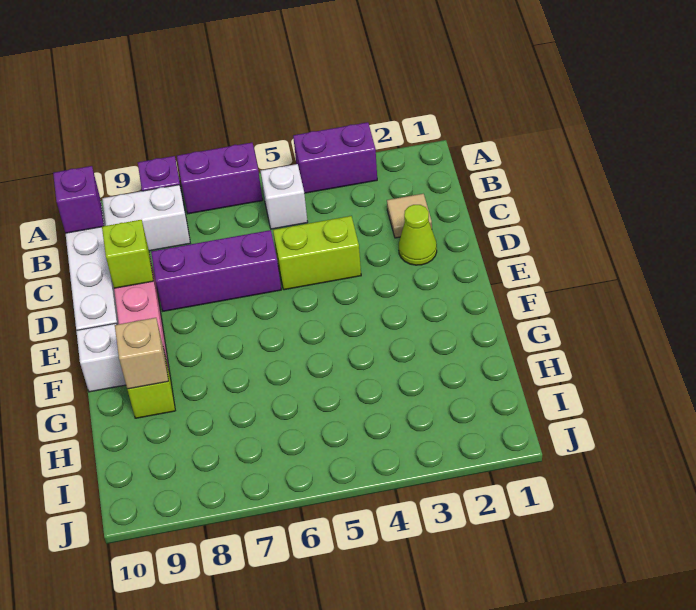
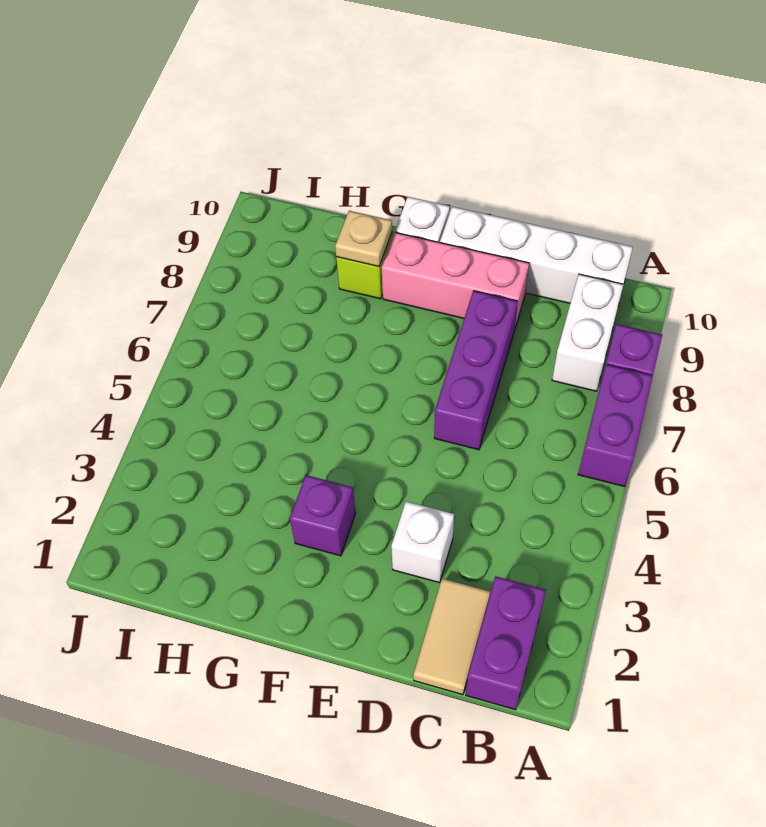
purple 1x2 brick [293,122,377,193] -> purple 1x2 brick moved to [466,576,546,710]
white 1x1 brick [261,164,308,229] -> white 1x1 brick moved to [391,501,454,583]
purple 1x1 brick [53,166,104,233] -> purple 1x1 brick moved to [290,475,356,556]
tan 1x1 tile [387,194,432,238] -> tan 1x2 tile [413,578,490,695]
lime 1x1 cone [399,205,437,265] -> none
lime 1x2 brick [273,216,361,290] -> none
lime 1x1 brick [102,220,153,288] -> none
tan 1x1 brick [115,318,168,389] -> tan 1x1 plate [335,211,392,267]

